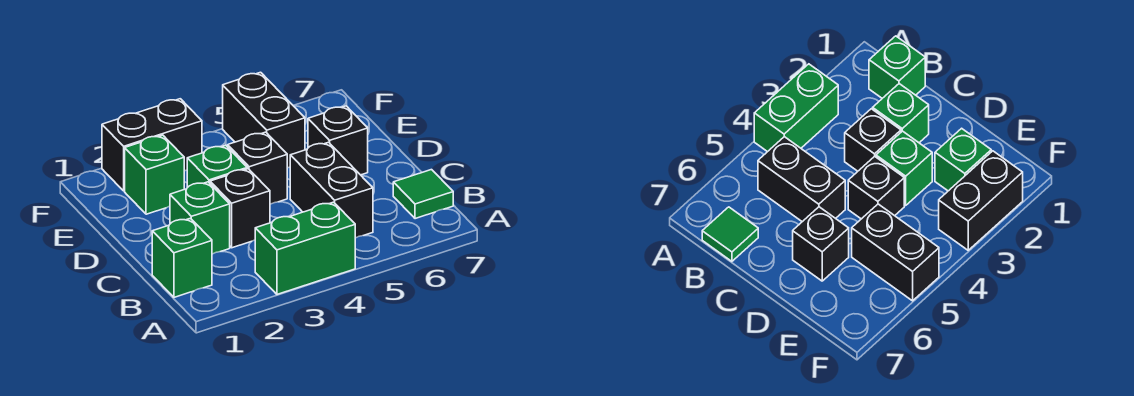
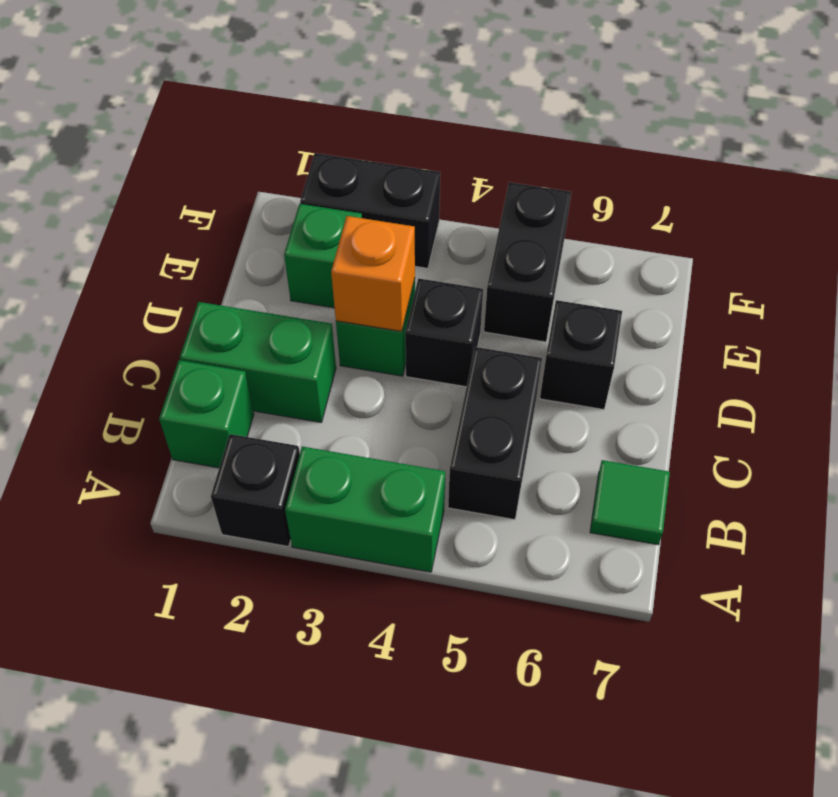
green 1x1 brick [170,182,230,254] -> green 1x2 brick [180,302,336,422]
black 1x1 brick [210,169,270,248] -> black 1x1 brick moved to [211,434,300,547]
none -> orange 1x1 brick [331,216,415,332]

